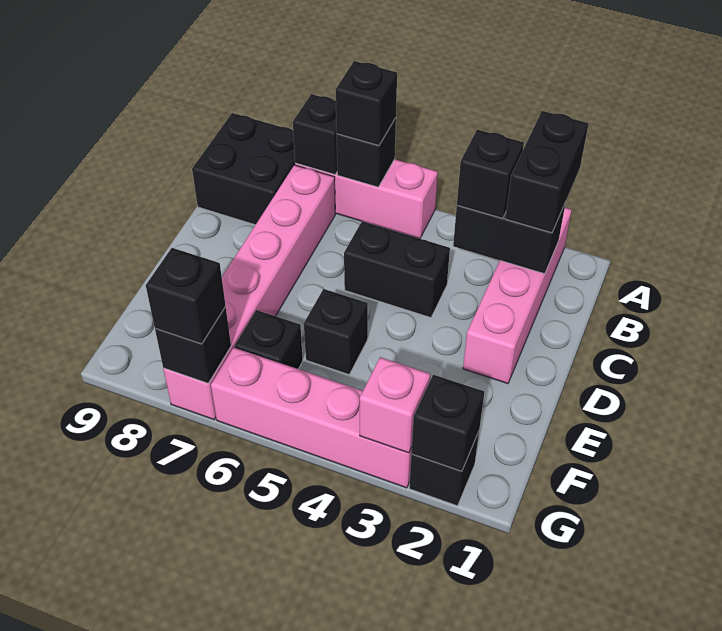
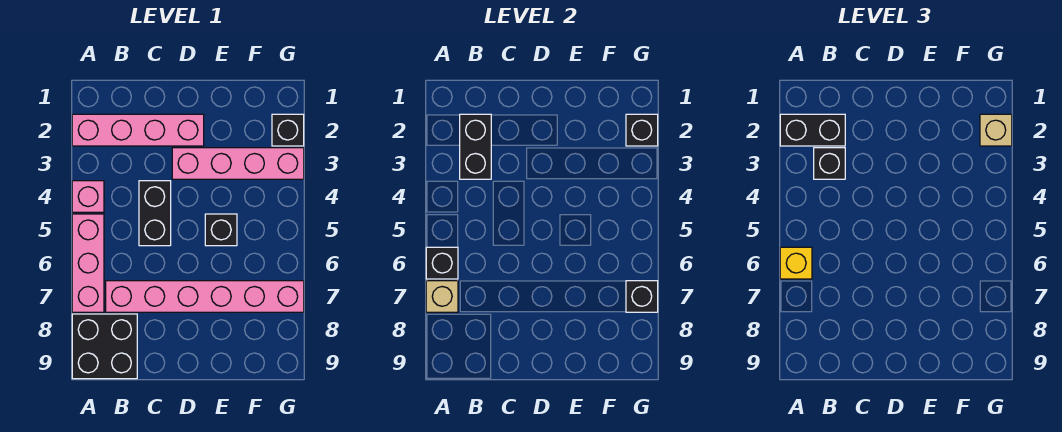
black 1x1 brick [336,61,397,145] -> yellow 1x1 brick [780,247,812,279]
black 1x1 brick [293,94,337,175] -> tan 1x1 brick [426,281,458,312]
black 1x1 brick [235,310,303,369] -> none
none -> tan 1x1 brick [980,114,1012,146]
pink 1x4 brick [211,347,412,488] -> pink 1x4 brick turned to [172,148,304,179]
pink 1x1 brick [360,357,430,453] -> pink 1x1 brick moved to [72,181,104,212]
black 1x1 brick [146,248,226,344] -> none

